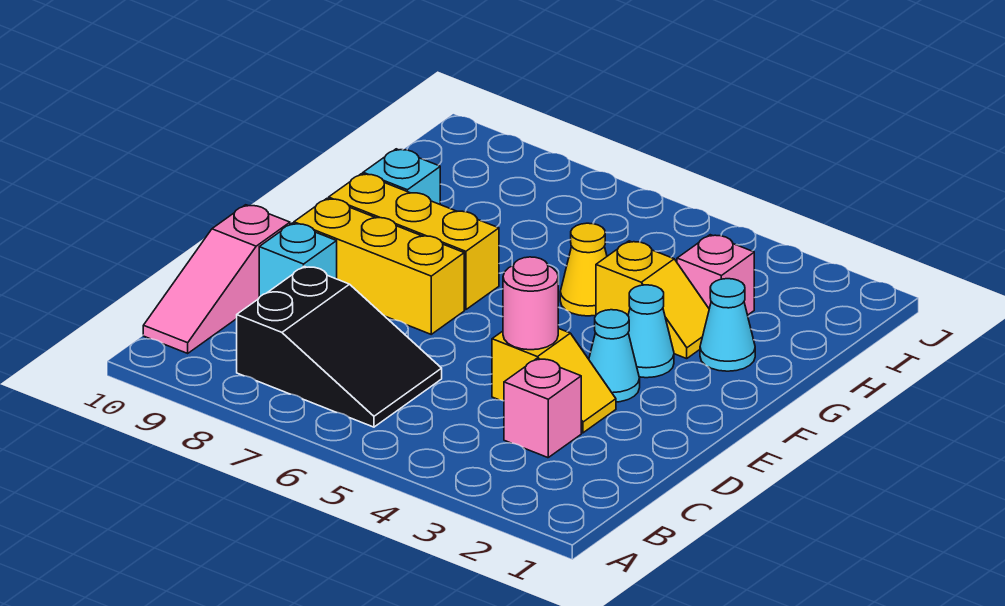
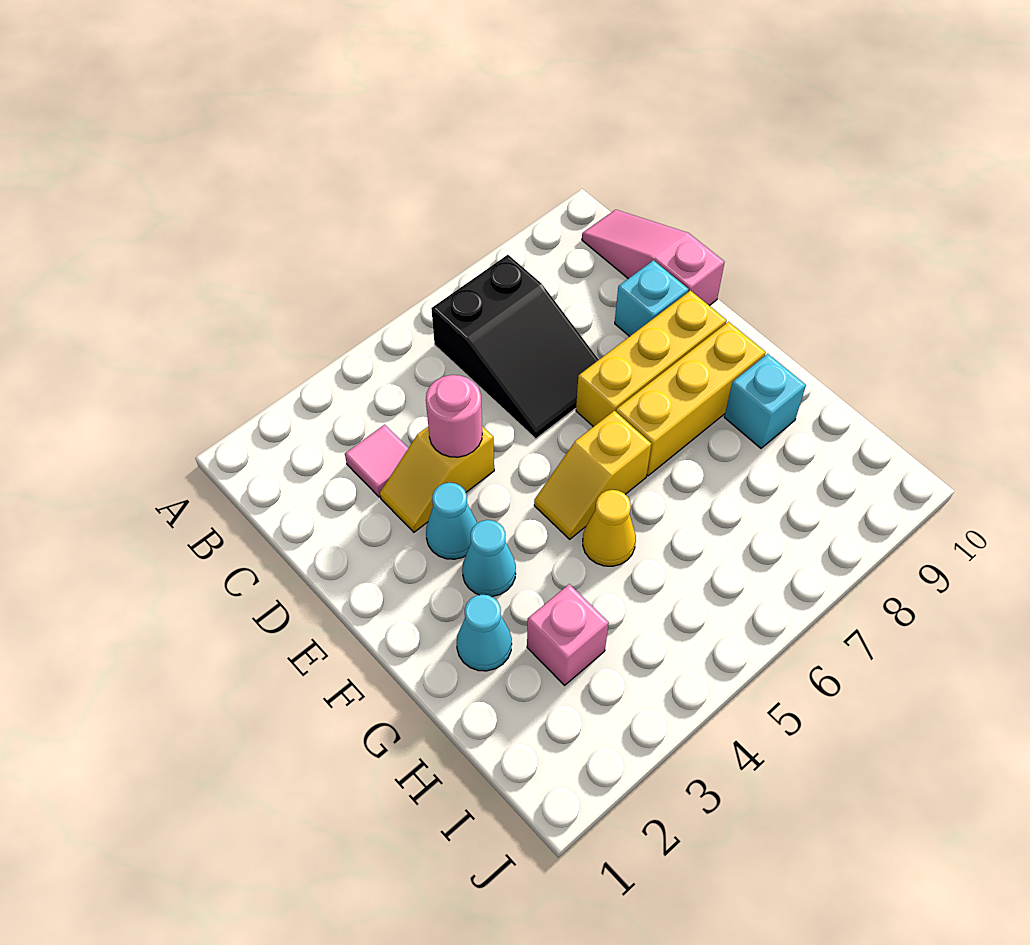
black 2x3 slope [237,266,442,427] -> black 2x3 slope turned to [431,255,599,439]
pink 1x1 brick [504,359,581,458] -> pink 1x1 tile [345,425,408,497]
yellow 1x2 slope [596,241,709,359] -> yellow 1x2 slope moved to [534,411,652,539]

